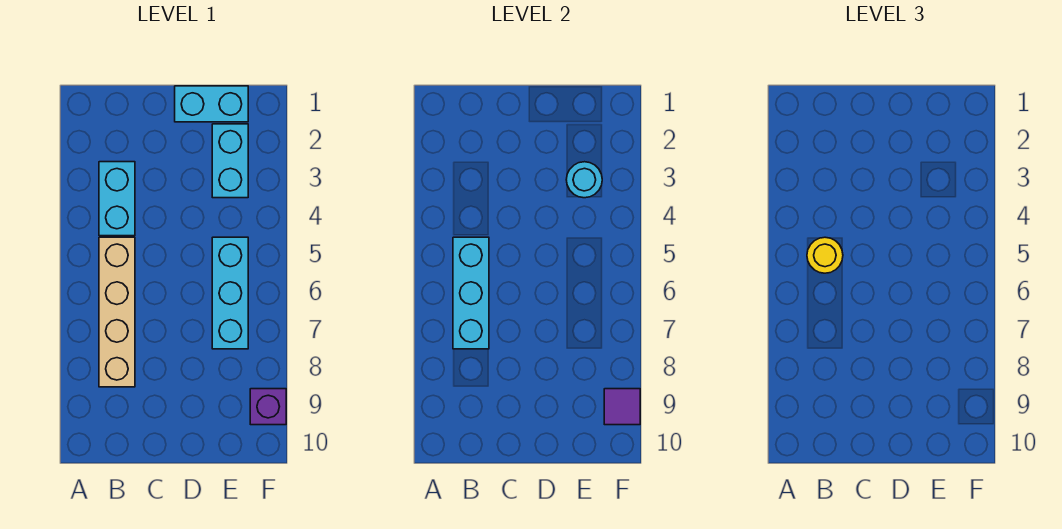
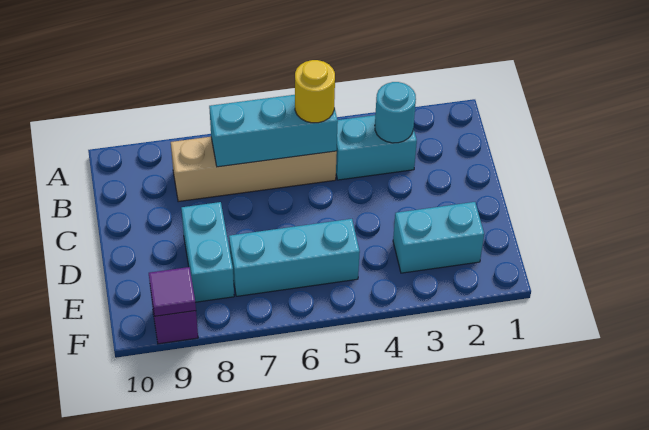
cyan 1x2 brick [175,86,248,122] -> cyan 1x2 brick moved to [181,202,234,302]
cyan 1x1 round brick [566,162,602,198] -> cyan 1x1 round brick moved to [375,82,416,143]

